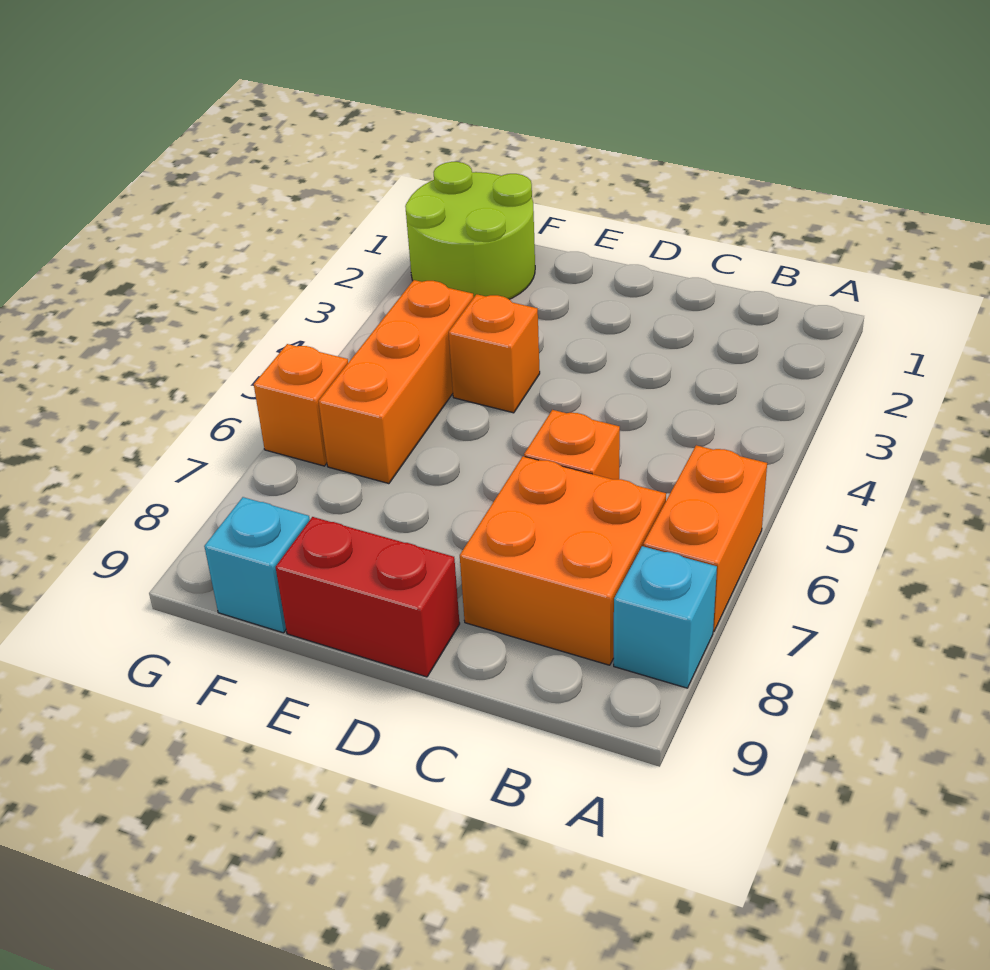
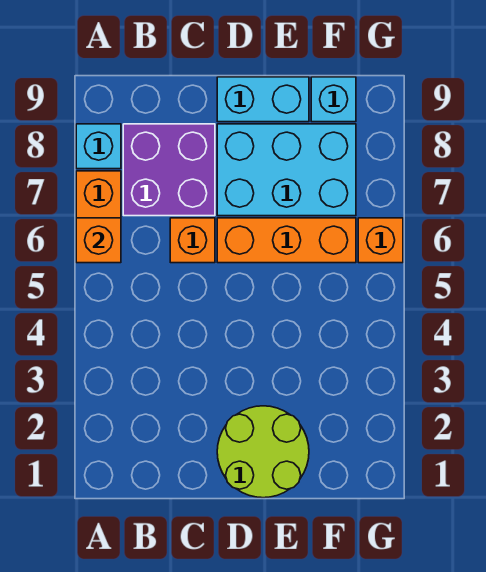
orange 2x2 brick [460,456,666,665] -> purple 2x2 brick [123,124,215,216]
none -> cyan 2x3 brick [217,124,356,216]
red 1x2 brick [276,517,460,677] -> cyan 1x2 brick [217,77,309,122]
orange 1x1 brick [449,294,540,413] -> orange 1x1 brick moved to [76,218,121,263]
lime 2x2 round brick [405,162,535,299] -> lime 2x2 round brick moved to [217,406,309,498]
orange 1x3 brick [319,280,474,484] -> orange 1x3 brick turned to [217,218,356,263]

